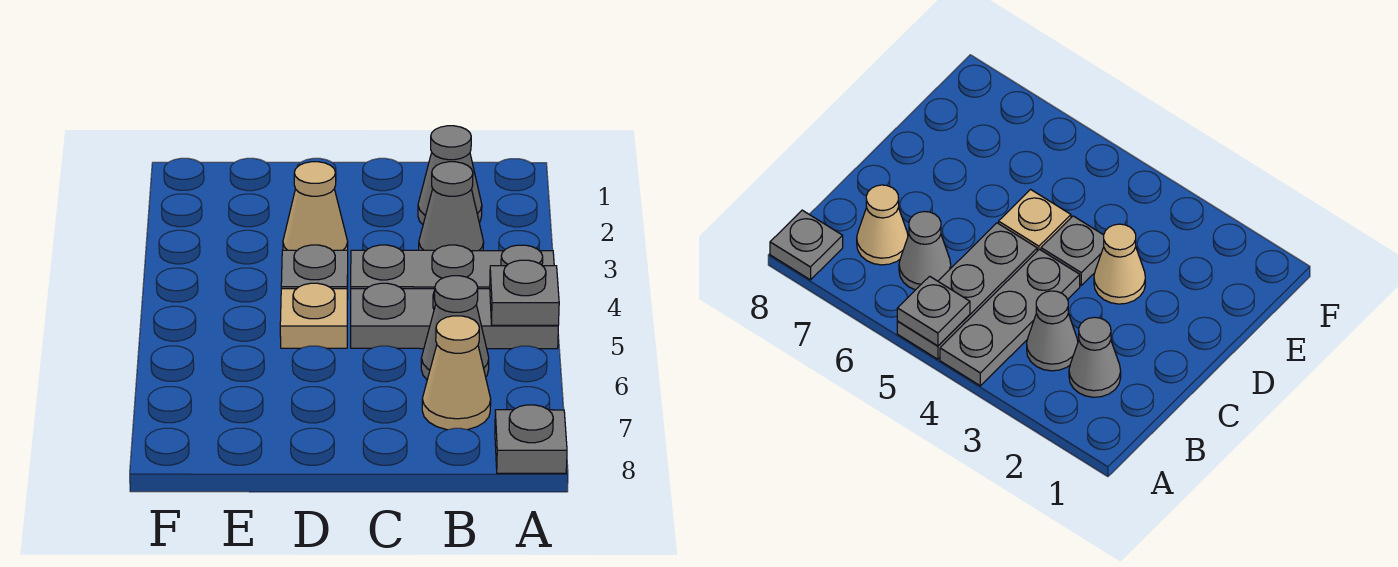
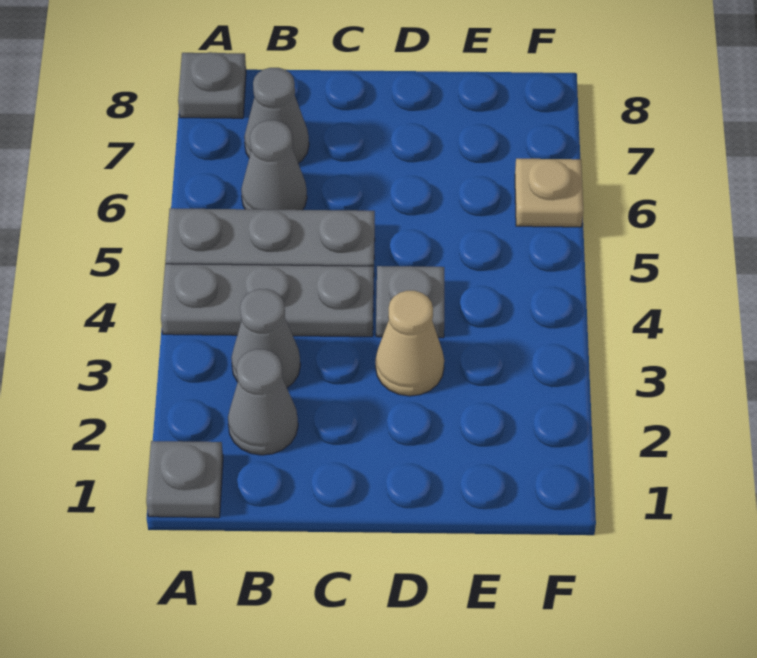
grey 1x1 plate [490,260,559,325] -> grey 1x1 plate moved to [146,441,223,518]
tan 1x1 cone [422,316,491,430] -> grey 1x1 cone [244,68,309,163]
tan 1x1 plate [280,283,347,348] -> tan 1x1 plate moved to [515,159,583,227]

